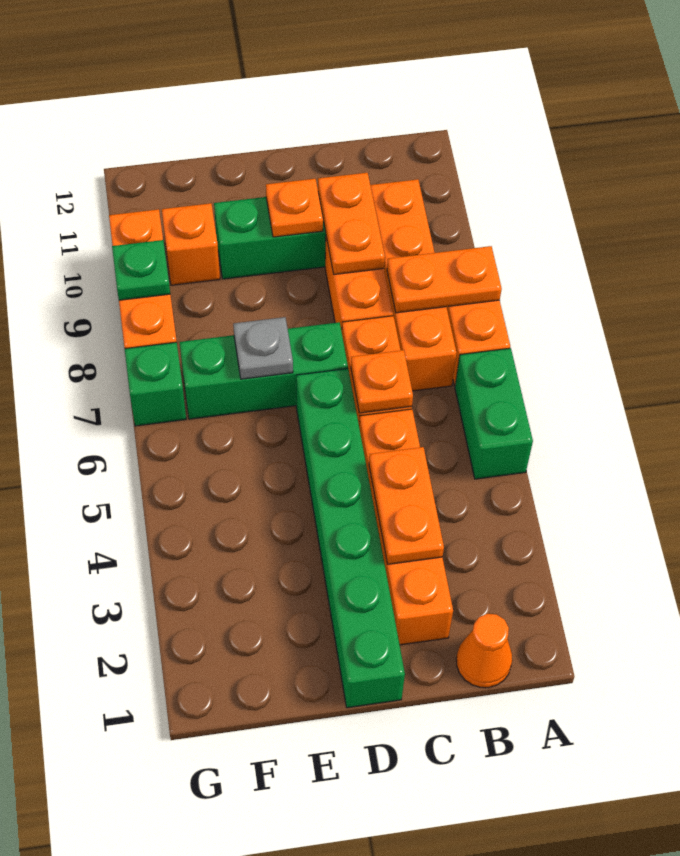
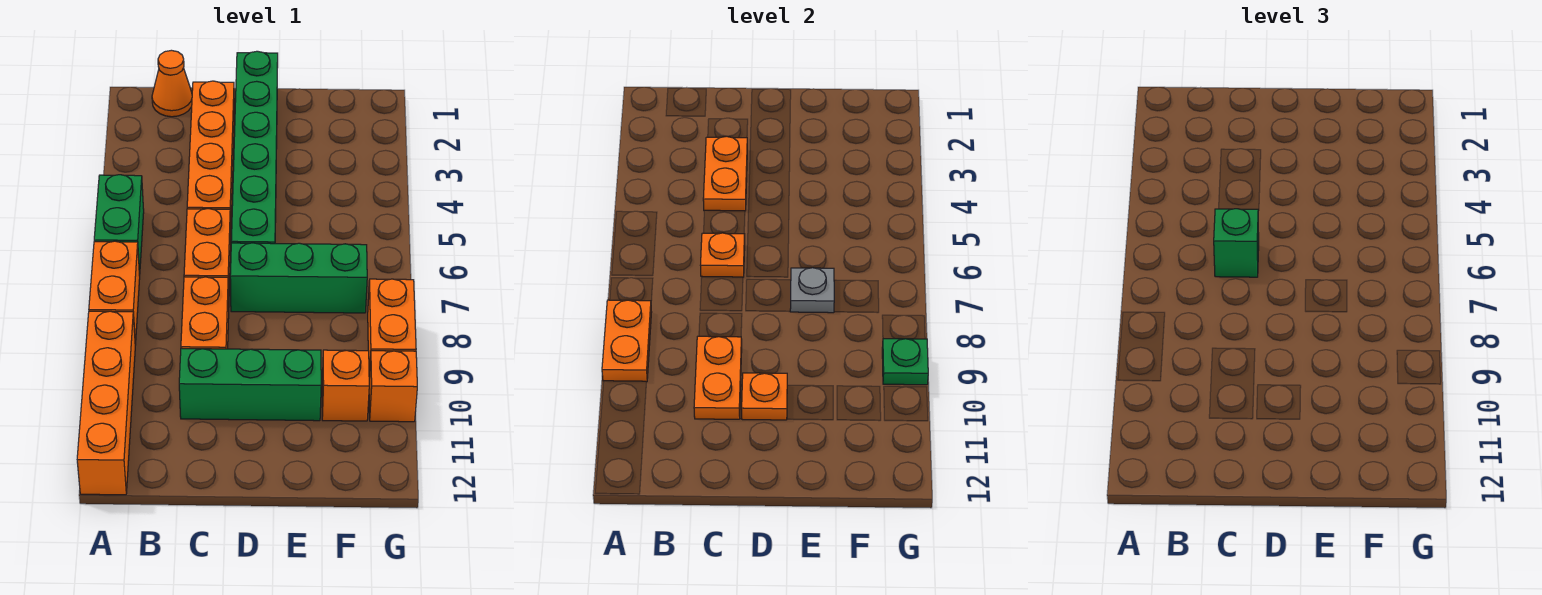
orange 1x2 plate [387,246,502,313] -> orange 1x2 plate turned to [602,300,652,381]
orange 1x4 brick [370,179,456,391] -> orange 1x4 brick moved to [77,311,135,495]
green 1x1 brick [125,342,186,426] -> green 1x1 brick moved to [1214,209,1259,277]

